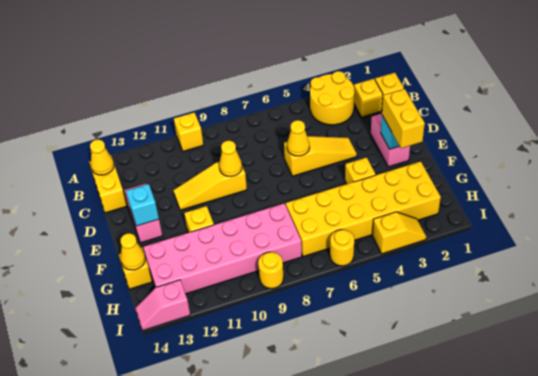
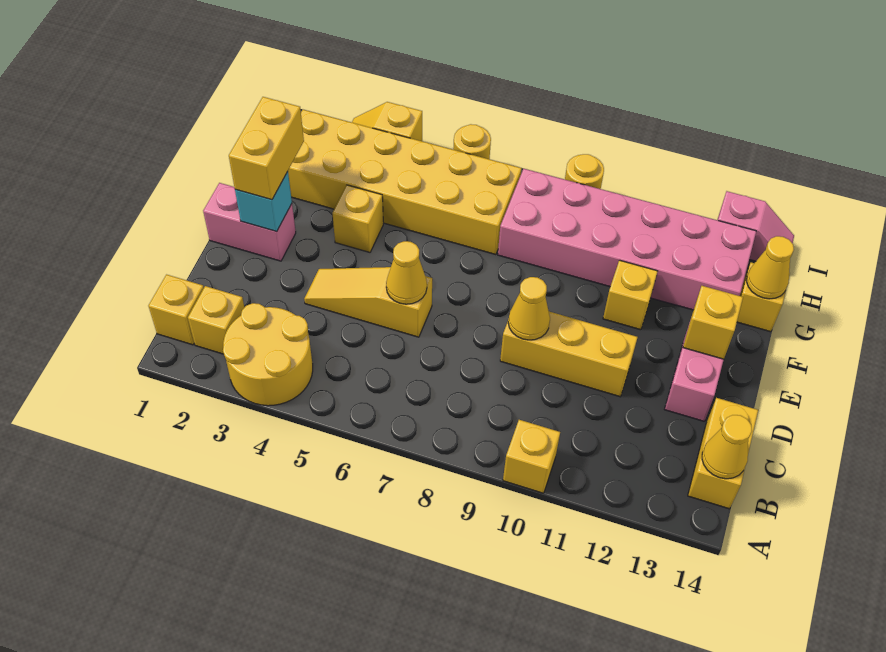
pink 1x2 brick [371,114,410,167] -> pink 1x2 brick turned to [203,183,296,261]
yellow 1x3 slope [173,162,247,210] -> yellow 1x3 brick [500,312,638,397]
cyan 1x1 brick [126,184,159,226] -> yellow 1x1 brick [683,286,743,359]

